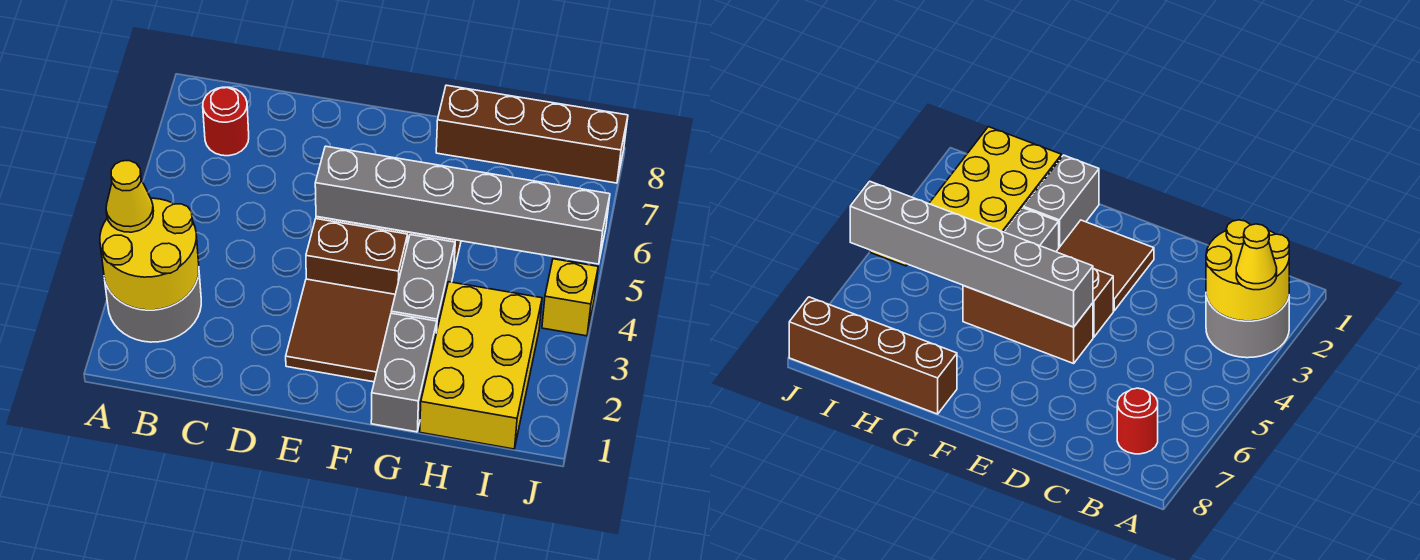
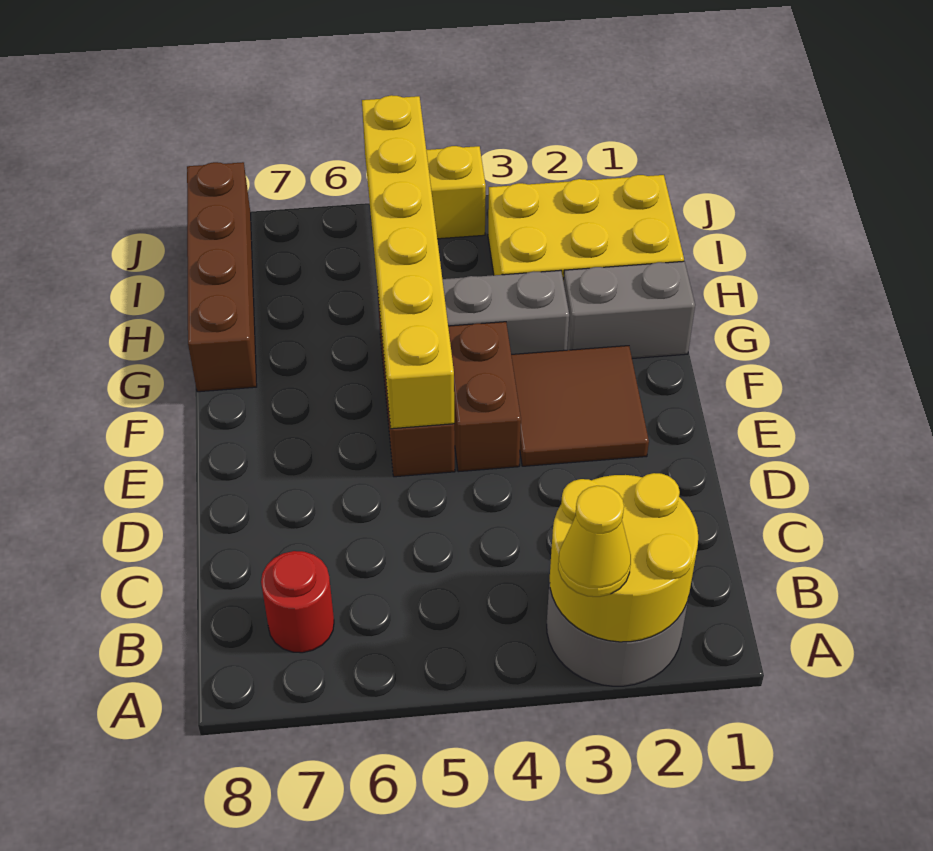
grey 1x6 brick [315,146,610,264] -> yellow 1x6 brick [362,95,454,429]

